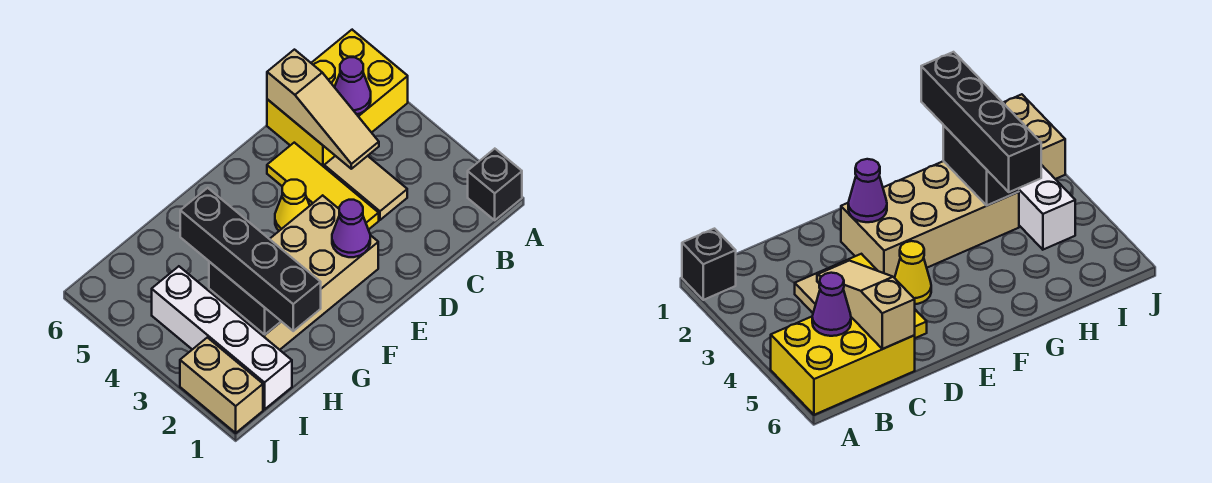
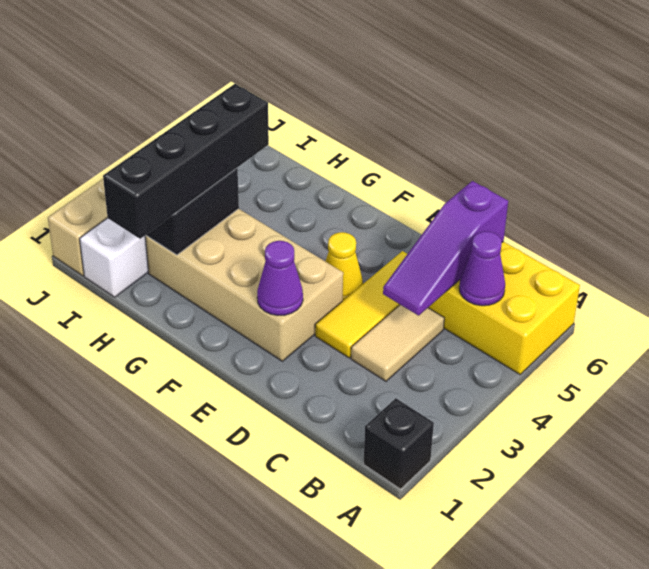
tan 1x3 slope [267,50,379,169] -> purple 1x3 slope [383,181,508,316]

